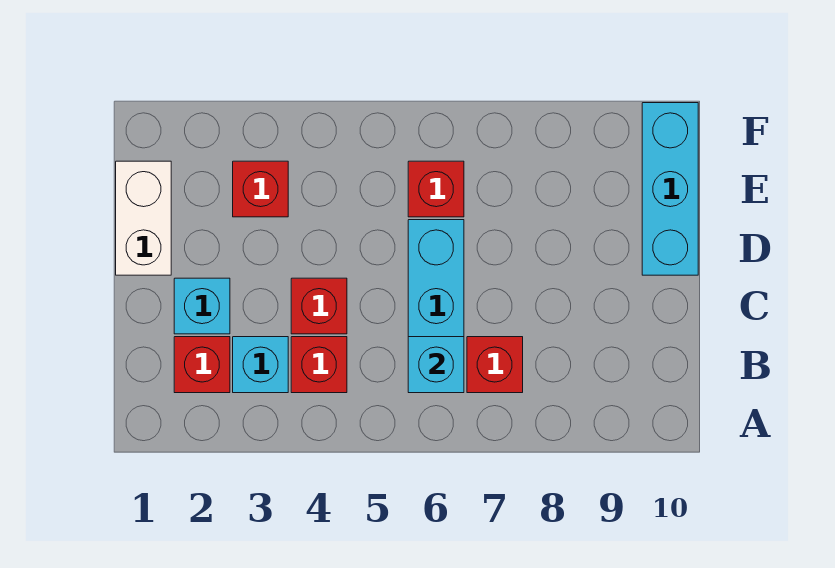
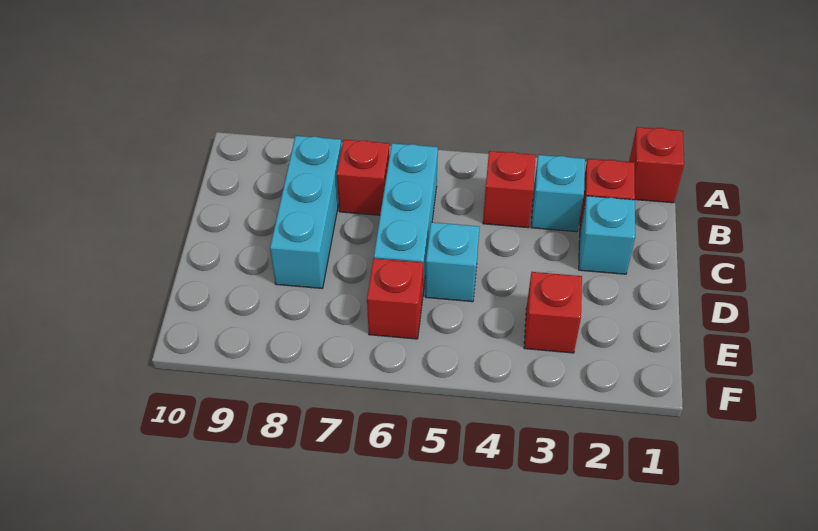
cyan 1x1 brick [408,337,464,393] -> cyan 1x1 brick moved to [425,222,480,302]
red 1x1 brick [291,278,347,334] -> red 1x1 brick moved to [629,127,684,203]
white 1x2 brick [116,161,171,275] -> none
cyan 1x3 brick [642,103,698,275] -> cyan 1x3 brick moved to [270,136,342,288]

